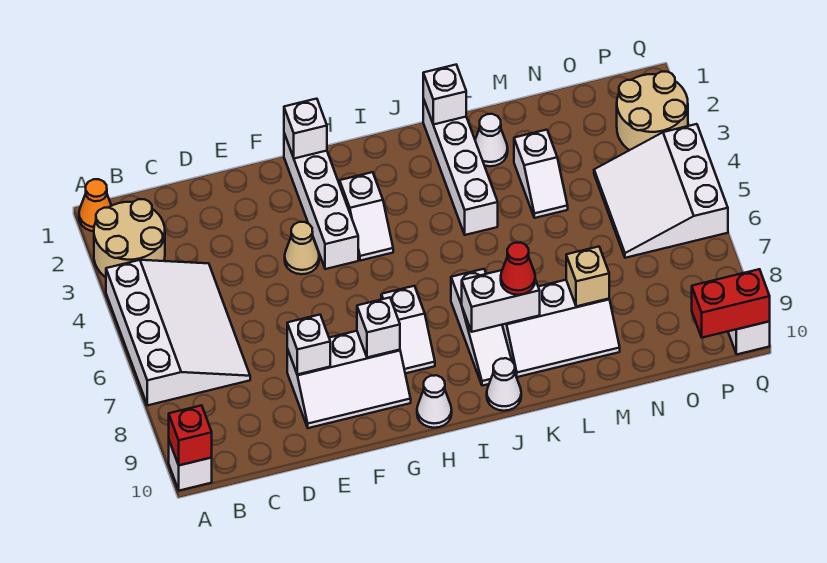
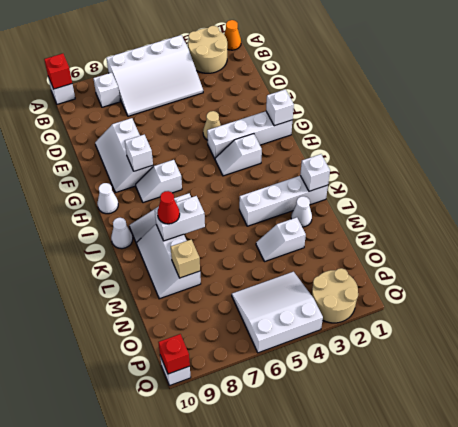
white 1x1 brick [287,315,330,375] -> white 1x1 brick moved to [93,73,120,107]
white 1x2 brick [461,270,540,332] -> white 1x2 brick turned to [155,196,205,241]
red 1x2 brick [692,269,770,338] -> red 1x1 brick [158,334,190,374]

